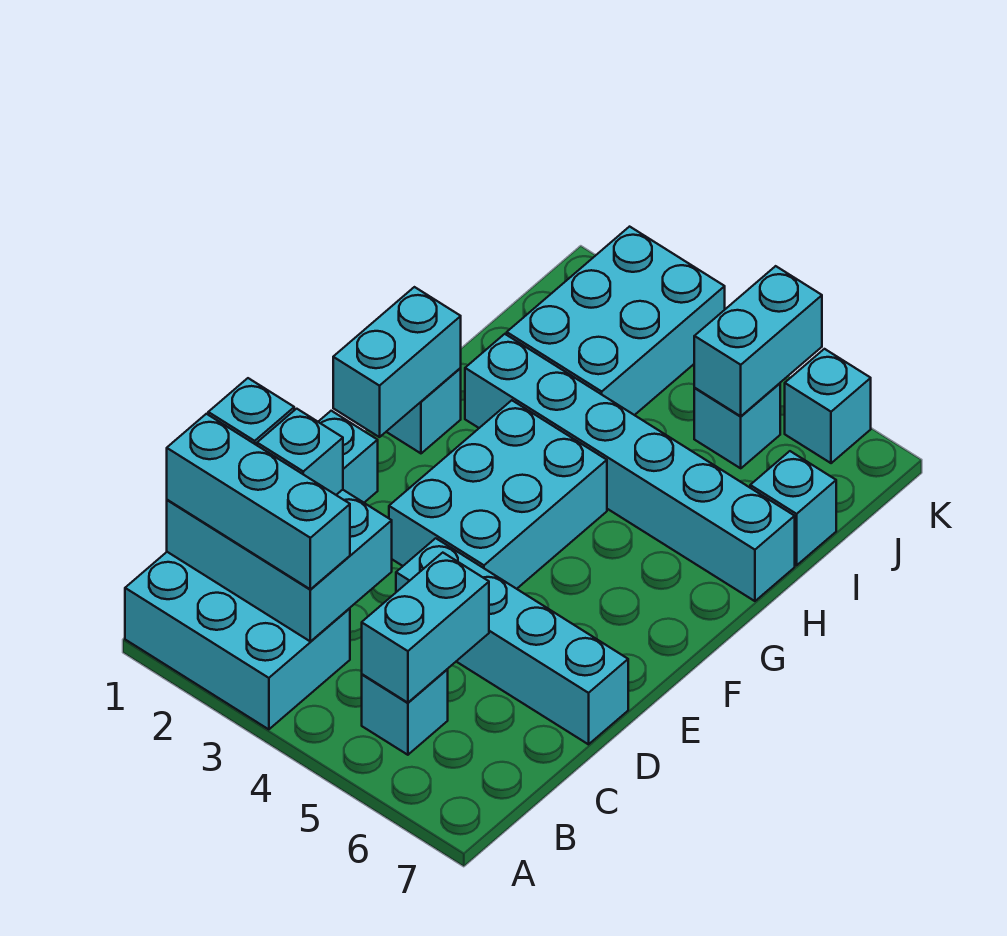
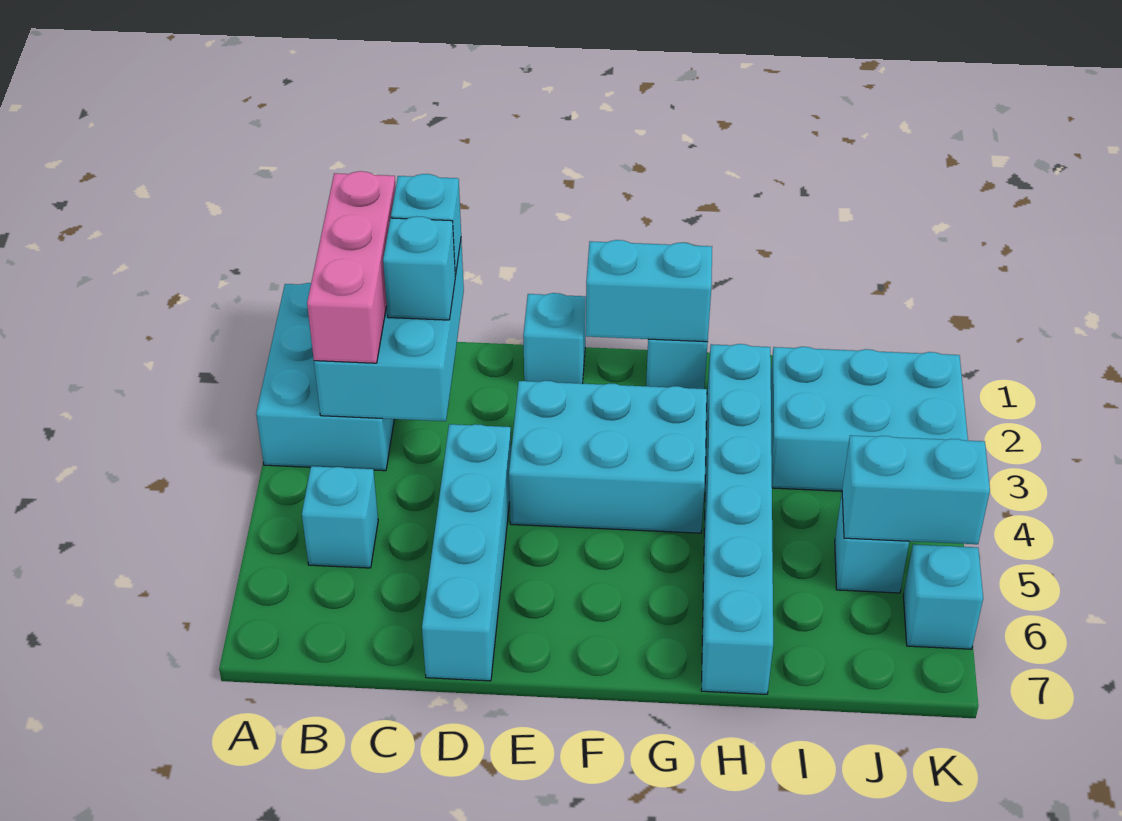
cyan 1x3 brick [167,414,350,589] -> pink 1x3 brick [307,171,396,363]
cyan 1x2 brick [362,553,489,703] -> none
cyan 1x1 brick [750,451,836,565] -> none

